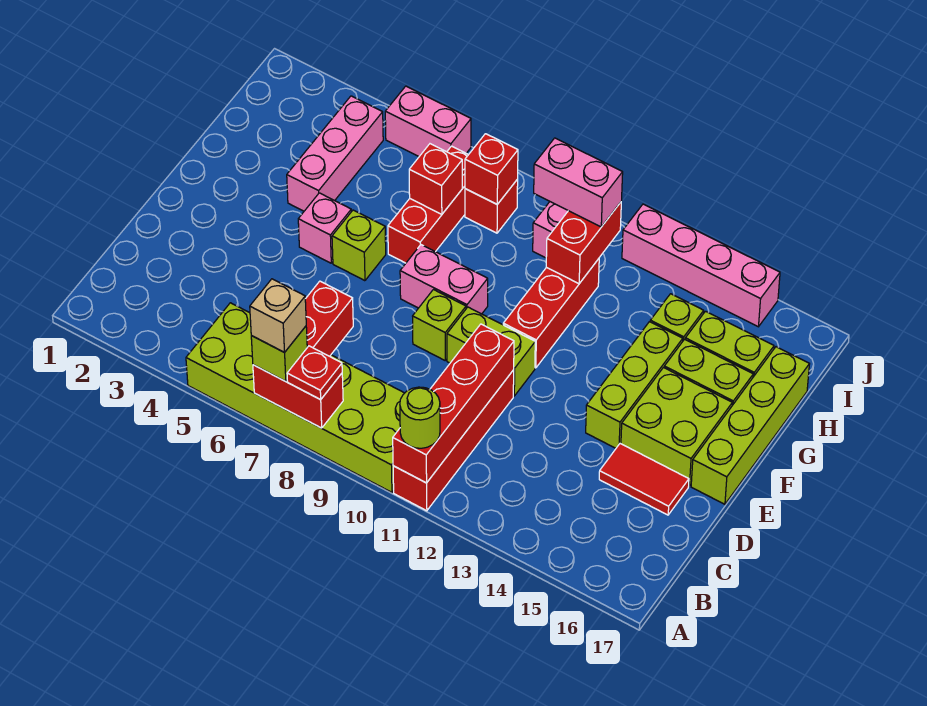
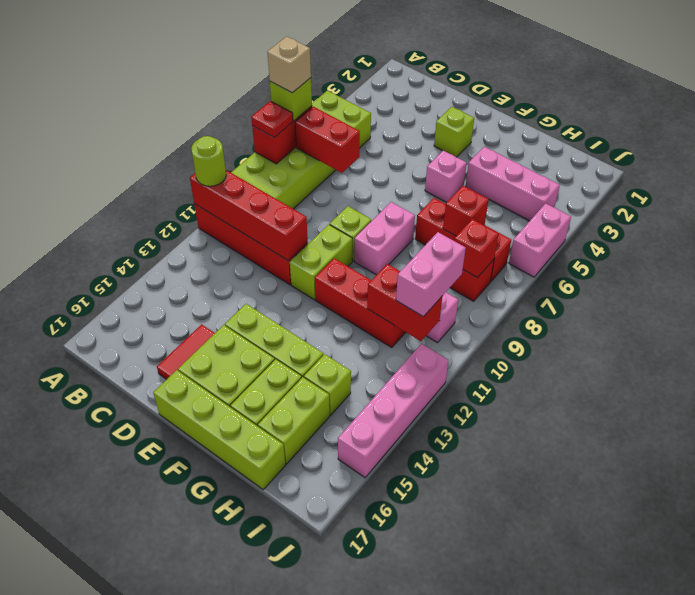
lime 1x1 brick [332,210,386,281] -> lime 1x1 brick moved to [434,107,474,157]

